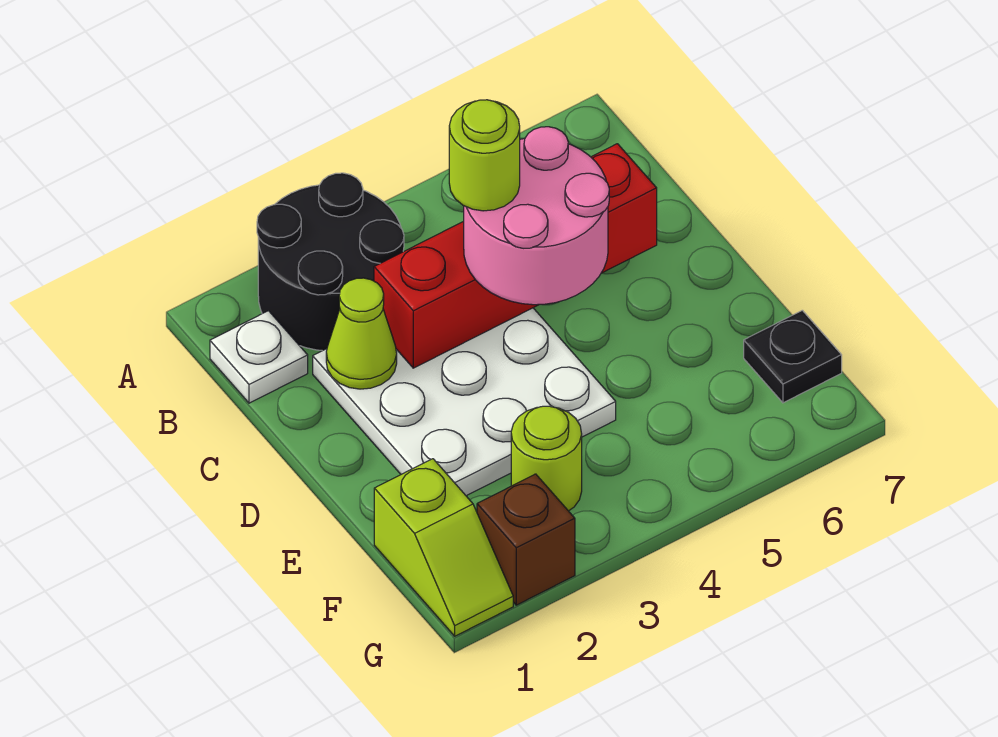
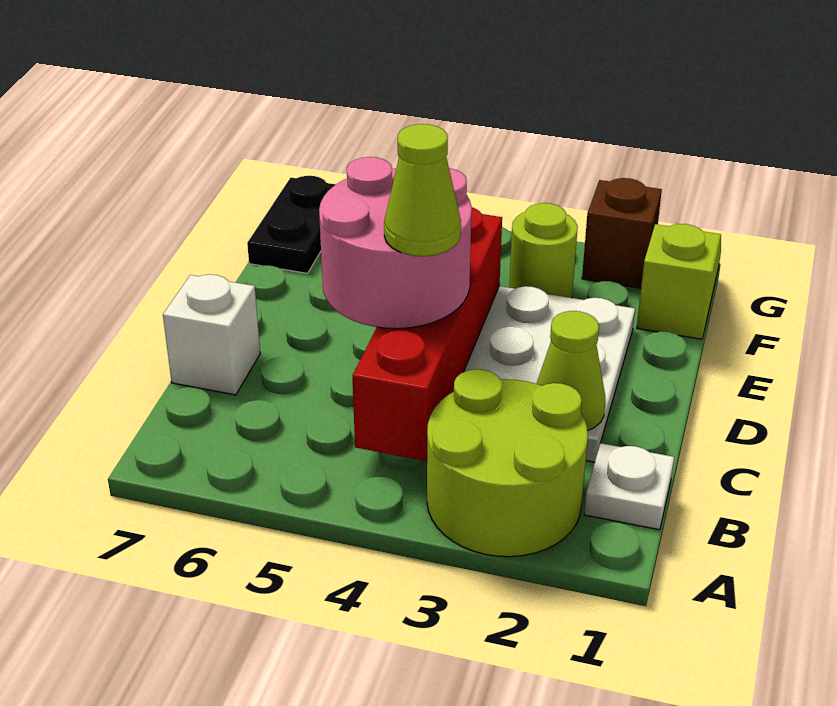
black 2x2 round brick [257,173,404,351] -> lime 2x2 round brick [427,369,588,557]
red 1x4 brick [374,144,657,368] -> red 1x4 brick turned to [353,207,502,461]
lime 1x1 round brick [449,100,520,211] -> lime 1x1 cone [384,124,461,256]
none -> white 1x1 brick [163,274,260,395]
black 1x1 plate [744,310,842,403] -> black 1x2 plate [247,176,336,273]

